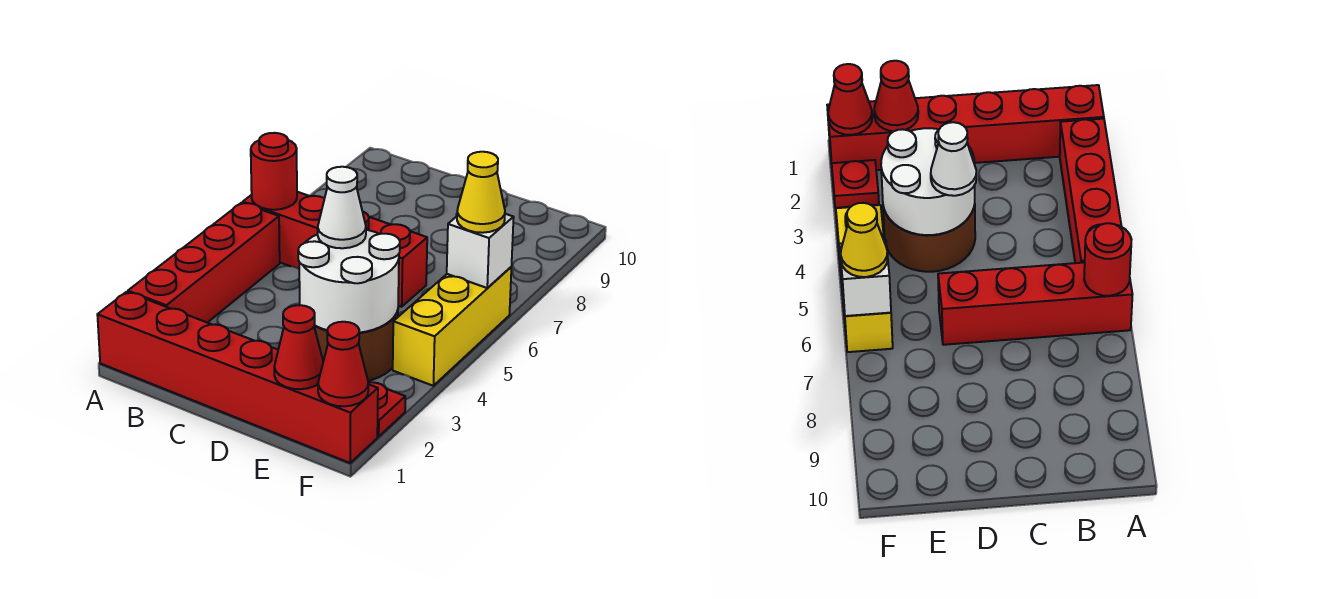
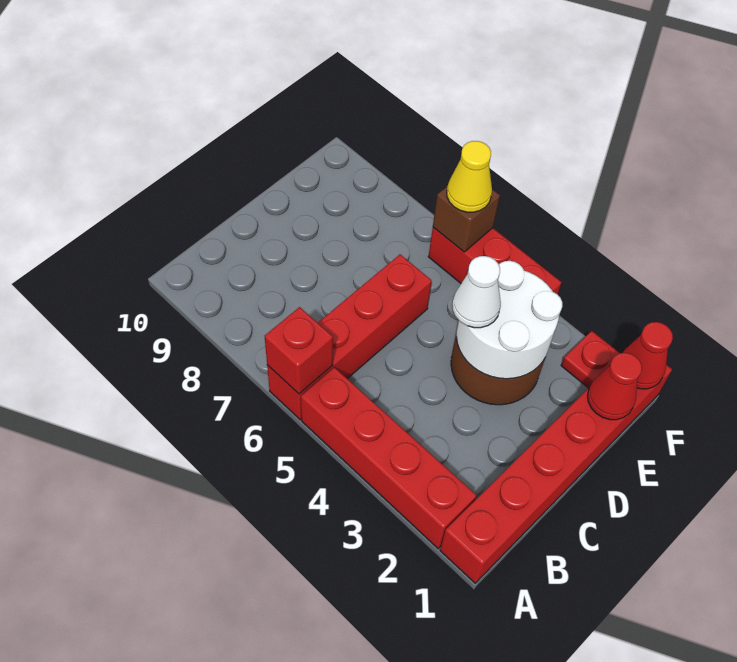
red 1x1 round brick [251,133,297,210] -> red 1x1 brick [265,307,333,394]
yellow 1x3 brick [393,267,511,386] -> red 1x3 brick [428,227,562,294]
white 1x1 brick [447,214,514,288] -> brown 1x1 brick [433,187,500,252]

